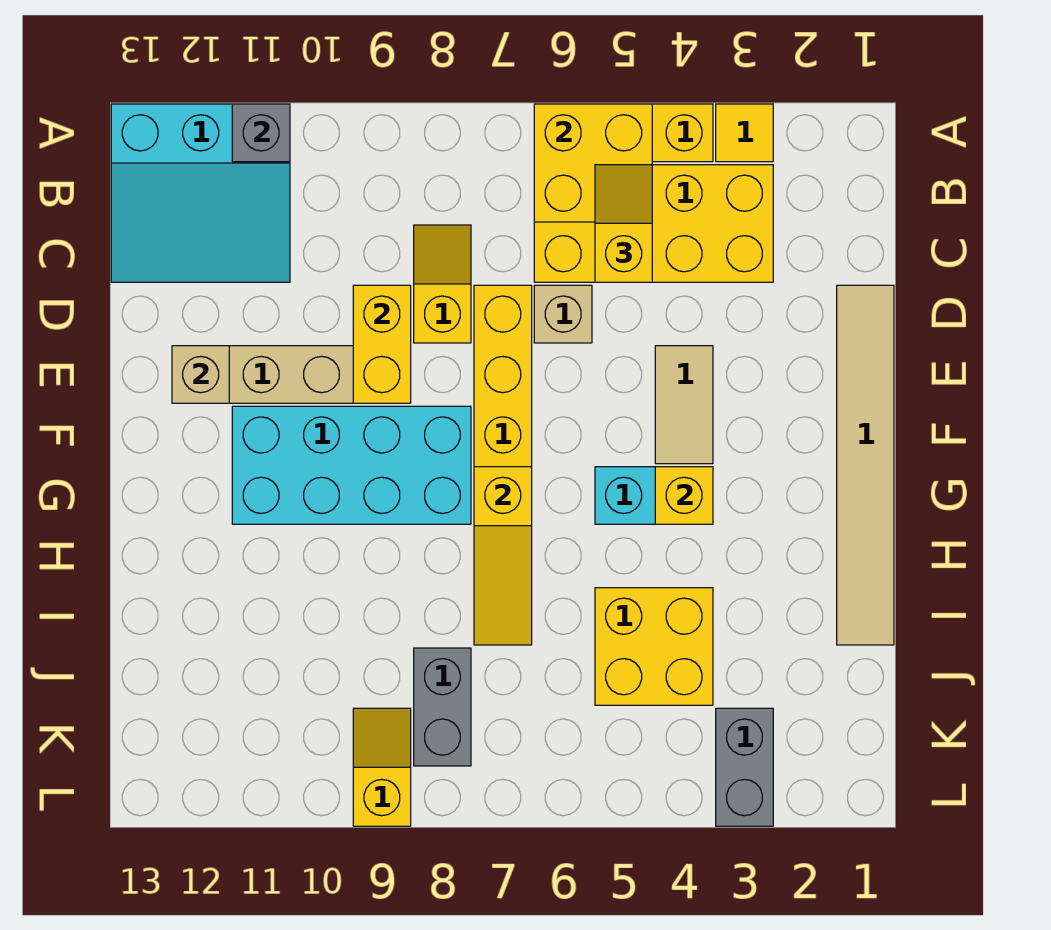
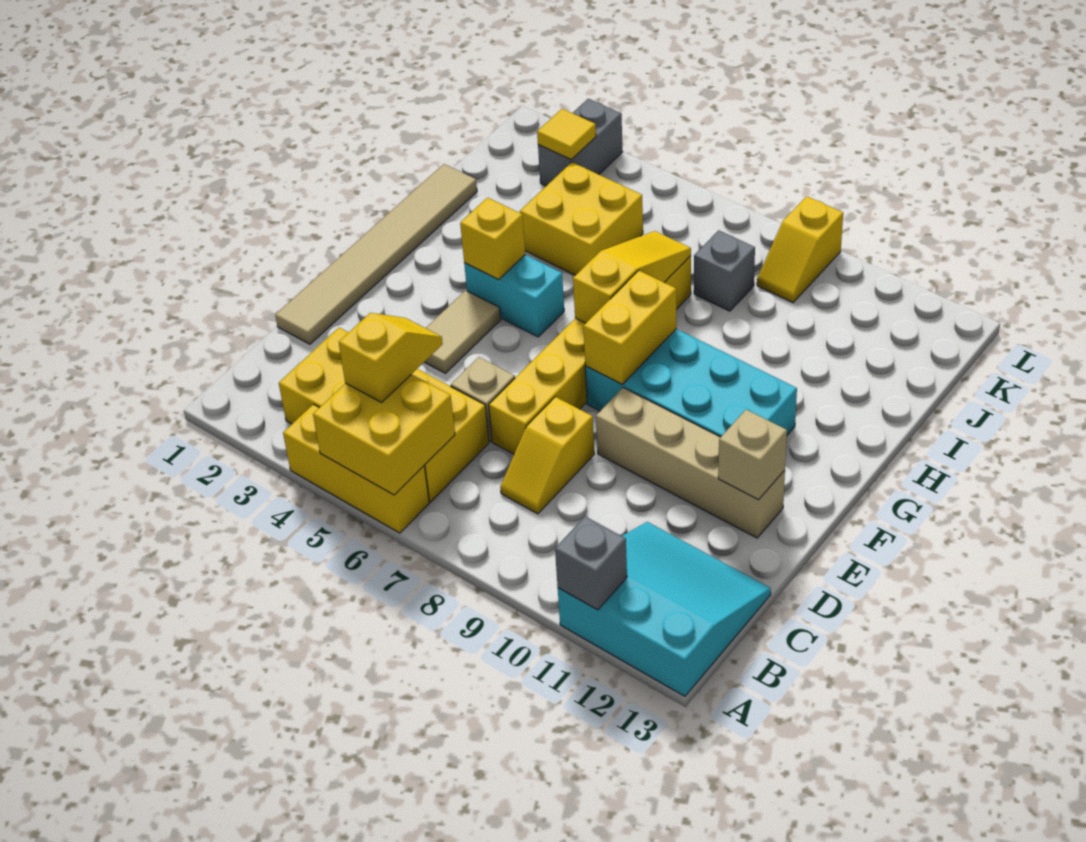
yellow 1x1 tile [716,104,773,162] -> yellow 1x1 tile moved to [537,109,596,160]
yellow 1x2 slope [595,165,652,282] -> yellow 1x2 slope turned to [339,313,443,403]
yellow 1x2 brick [353,285,411,403] -> yellow 1x2 brick moved to [583,270,676,384]
grey 1x2 brick [414,648,471,766] -> grey 1x1 brick [694,230,755,311]

